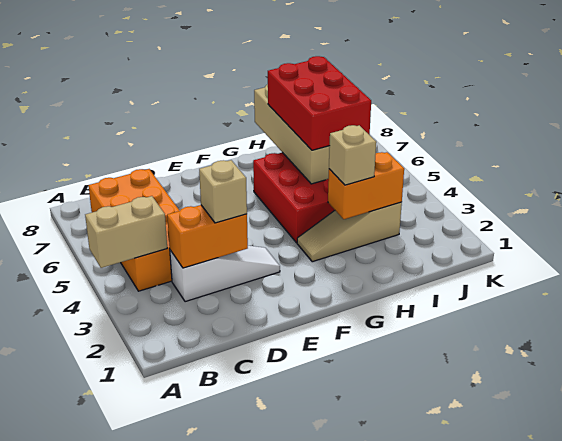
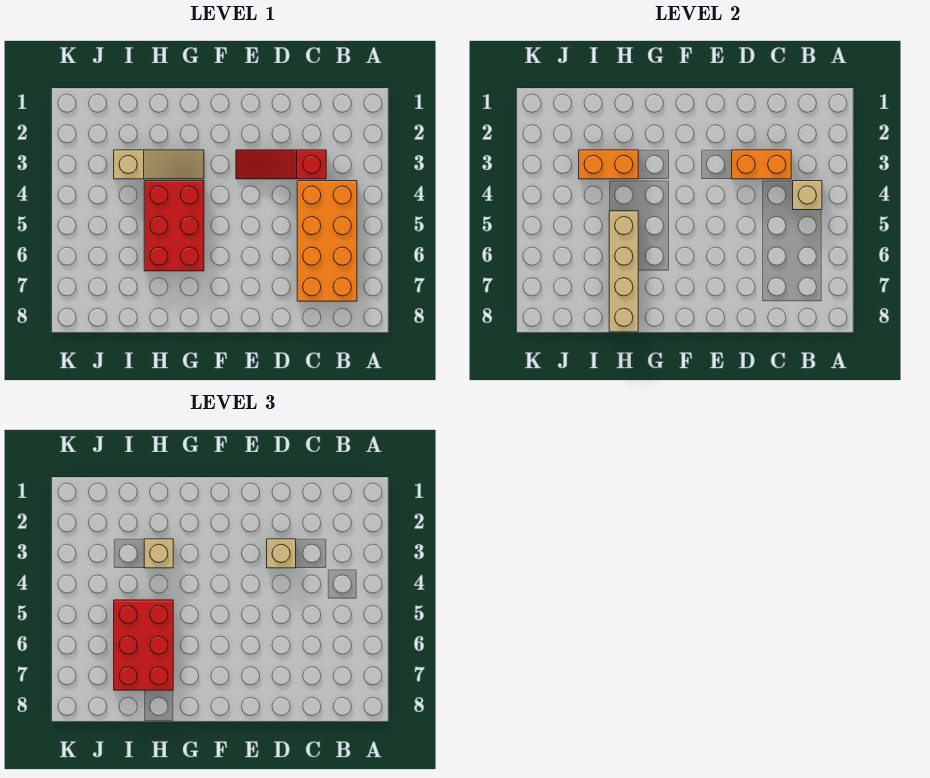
tan 1x2 brick [85,196,167,268] -> tan 1x1 brick [793,181,822,210]
white 1x3 slope [170,246,280,302] -> red 1x3 slope [236,150,326,179]

